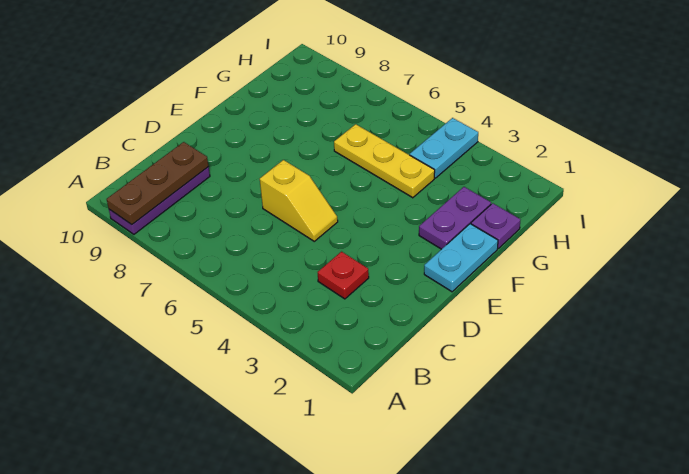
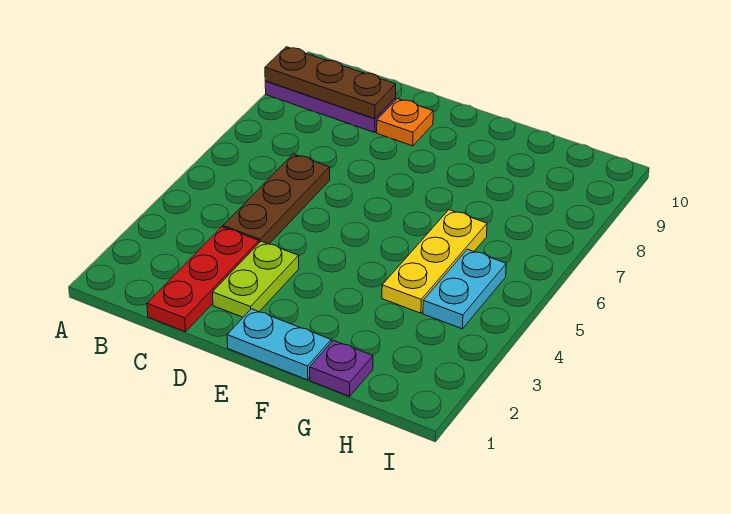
red 1x1 plate [318,252,369,299] -> red 1x3 plate [147,227,259,332]
none -> brown 1x3 plate [223,154,330,244]
none -> lime 1x2 plate [212,241,299,317]
yellow 1x2 slope [260,160,338,241] -> none
none -> orange 1x1 plate [377,99,433,146]
purple 1x2 plate [419,187,491,249] -> none
cyan 1x2 plate [410,118,478,178] -> cyan 1x2 plate turned to [423,249,506,329]

